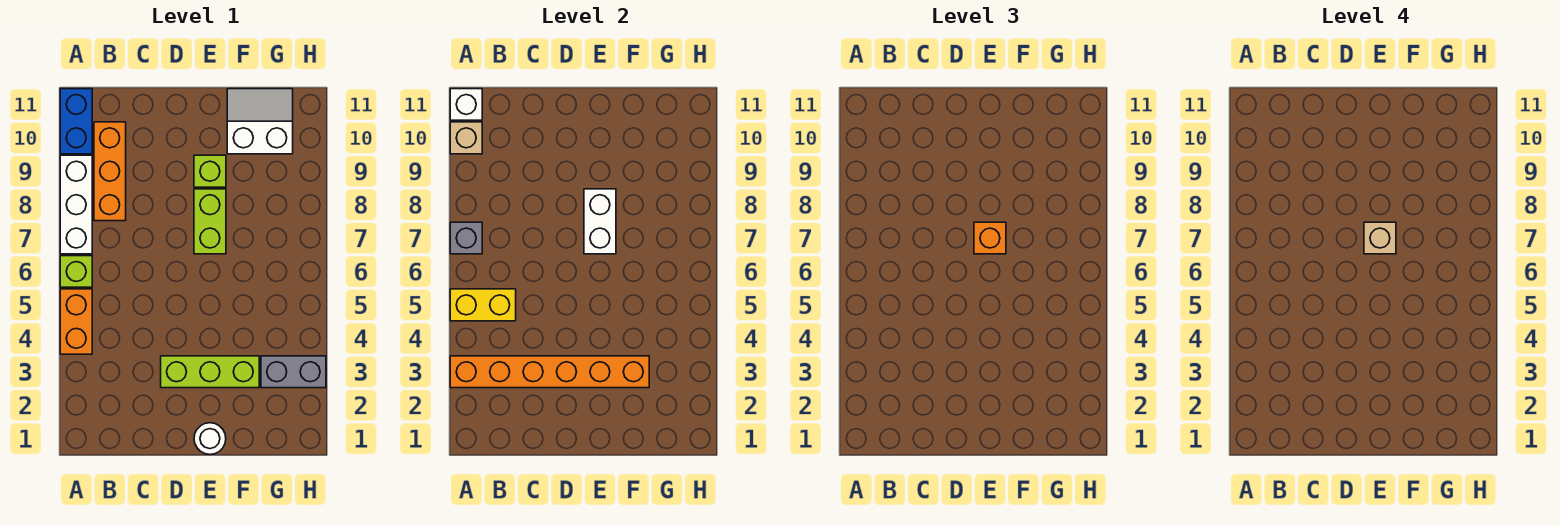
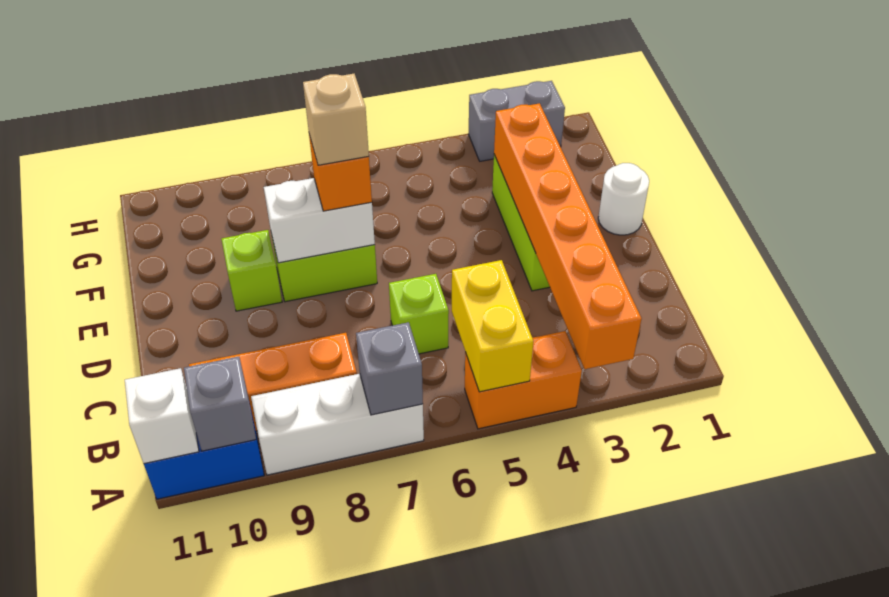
lime 1x1 brick [60,256,92,287] -> lime 1x1 brick moved to [389,274,449,354]
tan 1x1 brick [450,122,482,154] -> grey 1x1 brick [184,357,256,451]
white 2x2 slope [227,89,293,154] -> none
grey 1x2 brick [261,356,326,388] -> grey 1x2 brick turned to [469,81,565,161]

